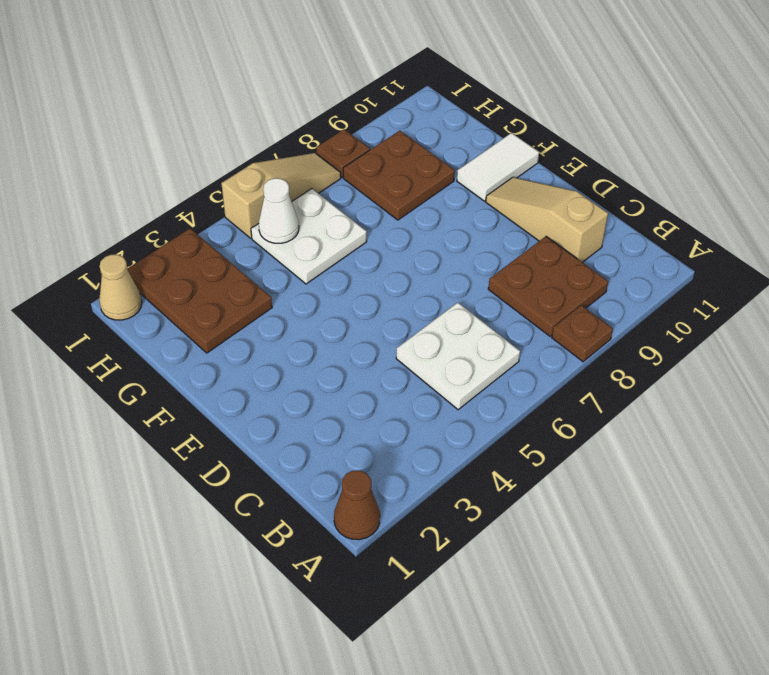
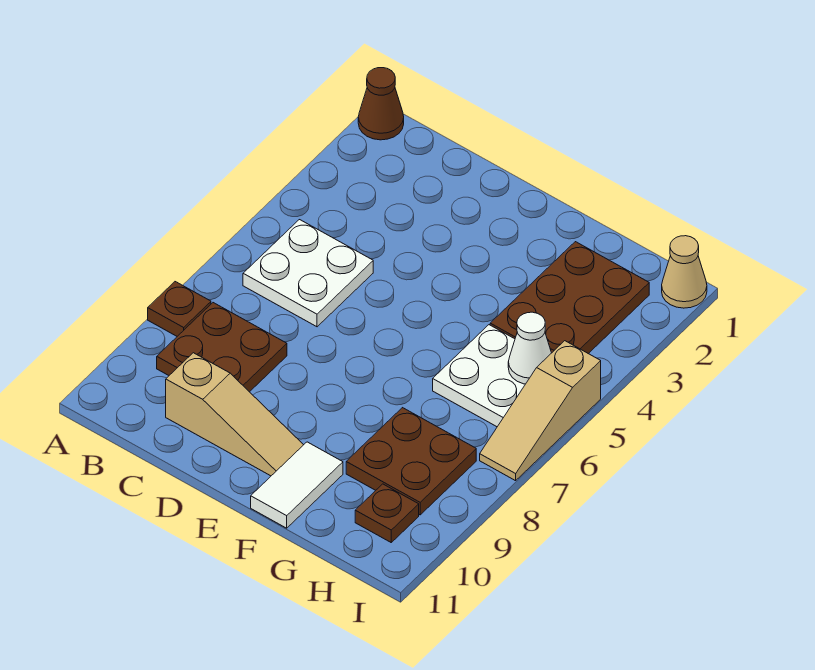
brown 2x3 plate [127,229,272,353] -> brown 2x3 plate turned to [490,242,649,354]
brown 1x1 plate [316,129,370,177] -> brown 1x1 plate moved to [355,484,419,542]

